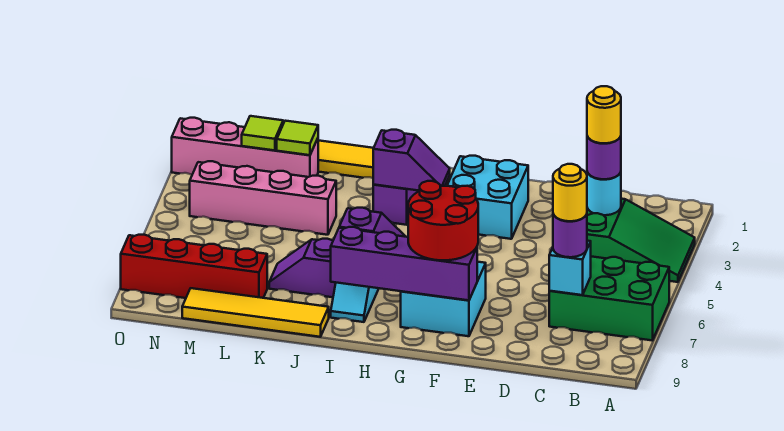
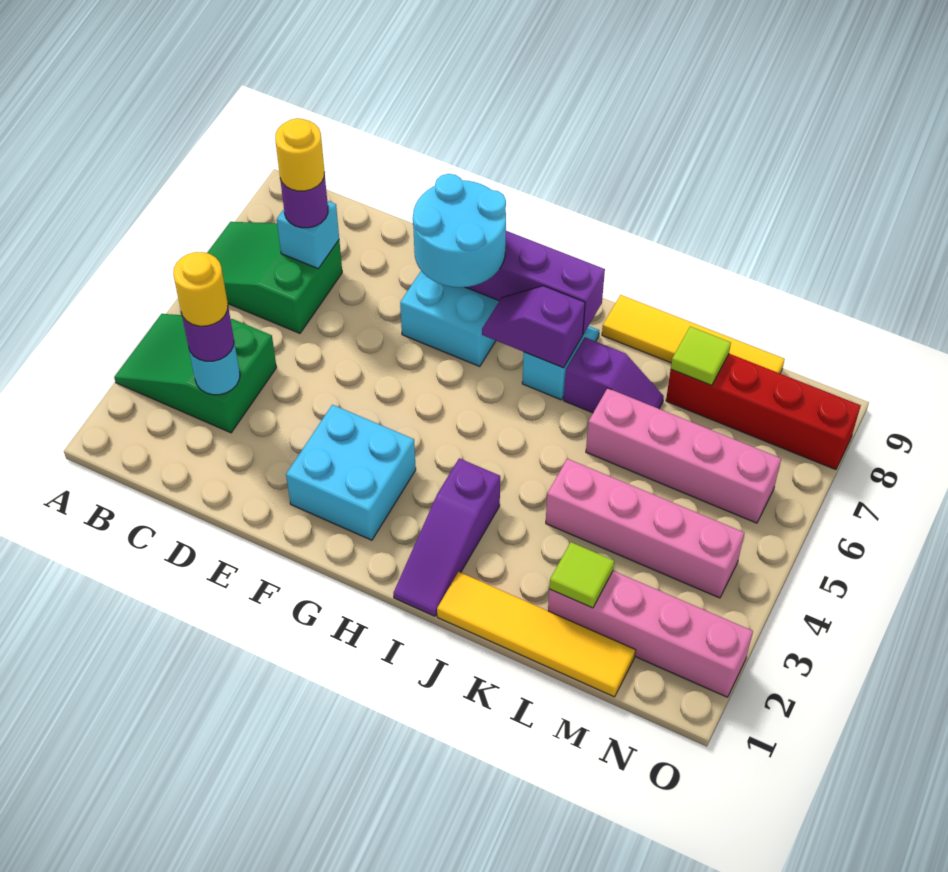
green 2x3 brick [549,257,669,340] -> green 2x3 slope [207,222,342,333]
red 2x2 round brick [408,181,478,260] -> cyan 2x2 round brick [413,174,506,287]
purple 1x2 slope [373,130,450,191] -> none
none -> pink 1x4 brick [586,388,781,523]
lime 1x1 tile [242,116,283,151] -> lime 1x1 tile moved to [671,326,731,385]

